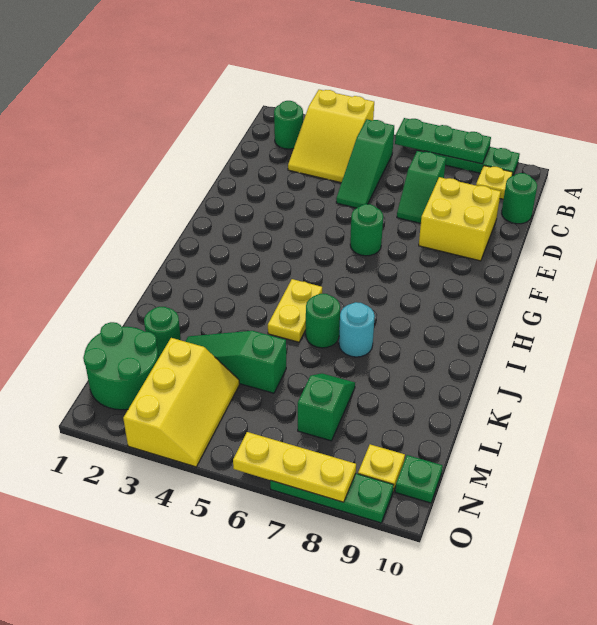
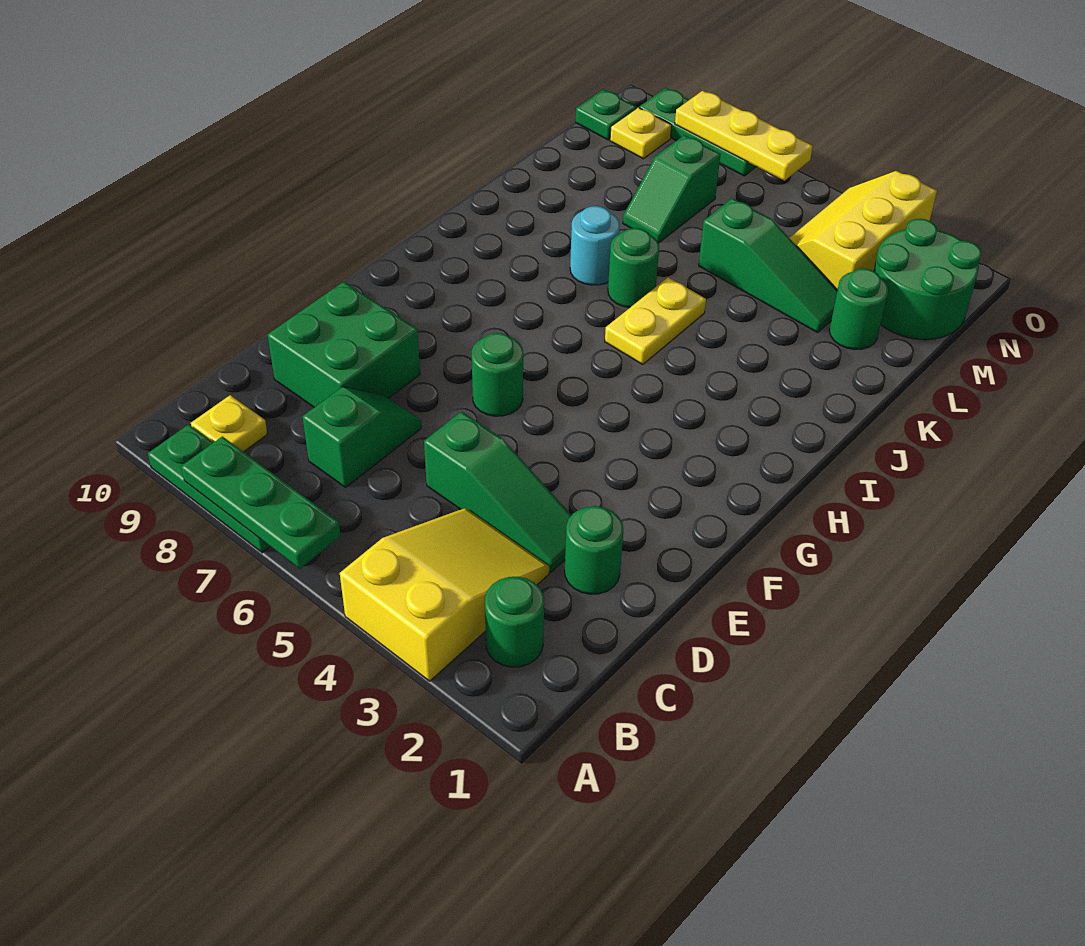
green 1x3 slope [336,119,394,208] -> green 1x3 slope turned to [424,412,571,572]
green 1x1 round brick [502,173,537,224] -> green 1x1 round brick moved to [565,506,623,594]
yellow 2x2 brick [419,177,501,261] -> green 2x2 brick [268,282,420,407]

